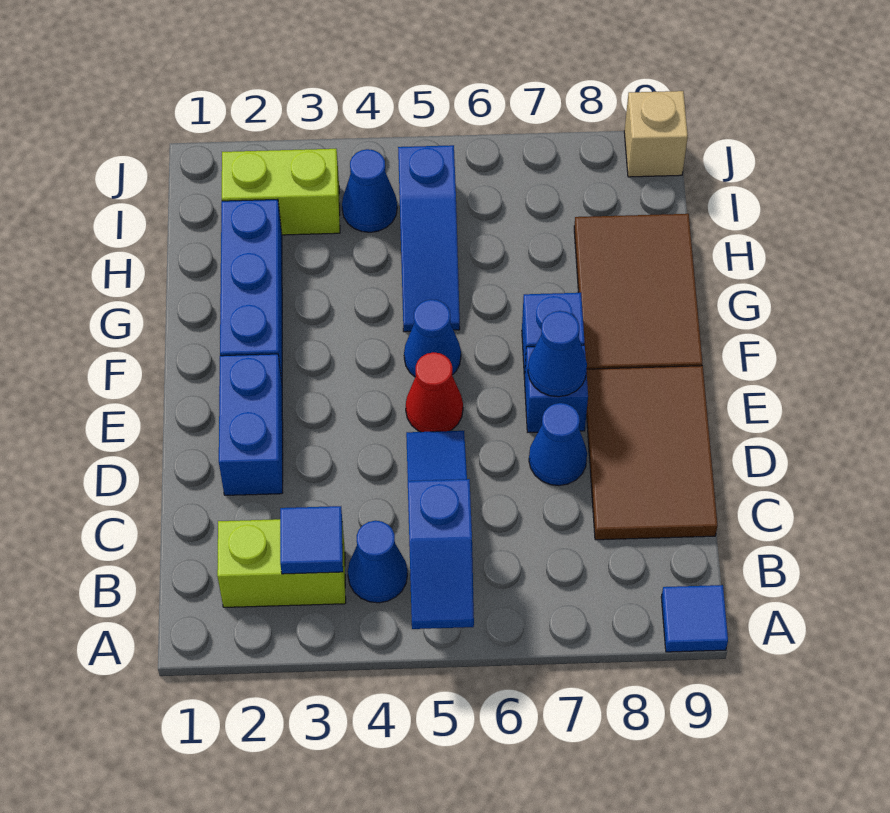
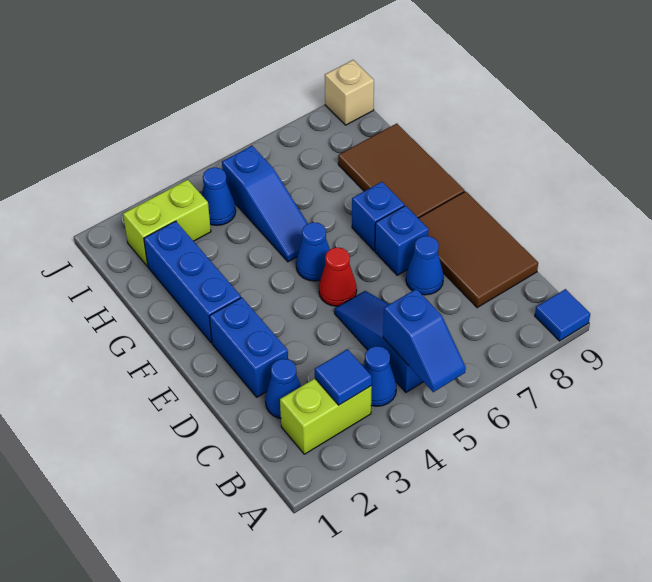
blue 1x1 cone [528,311,587,397] -> blue 1x1 cone moved to [265,359,301,418]

